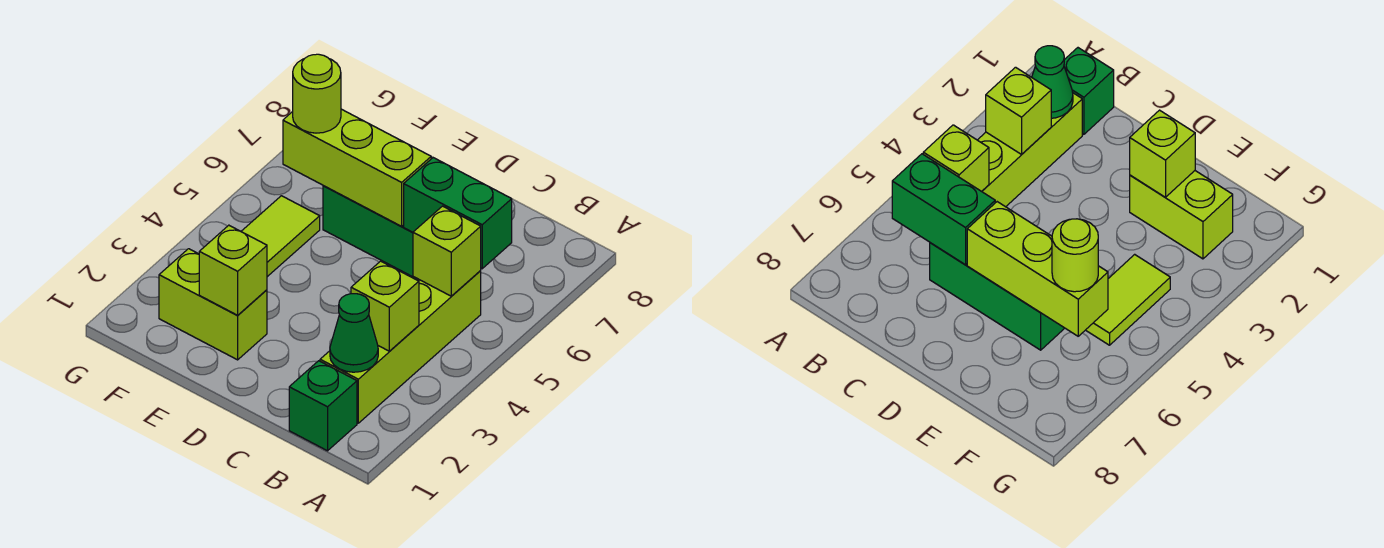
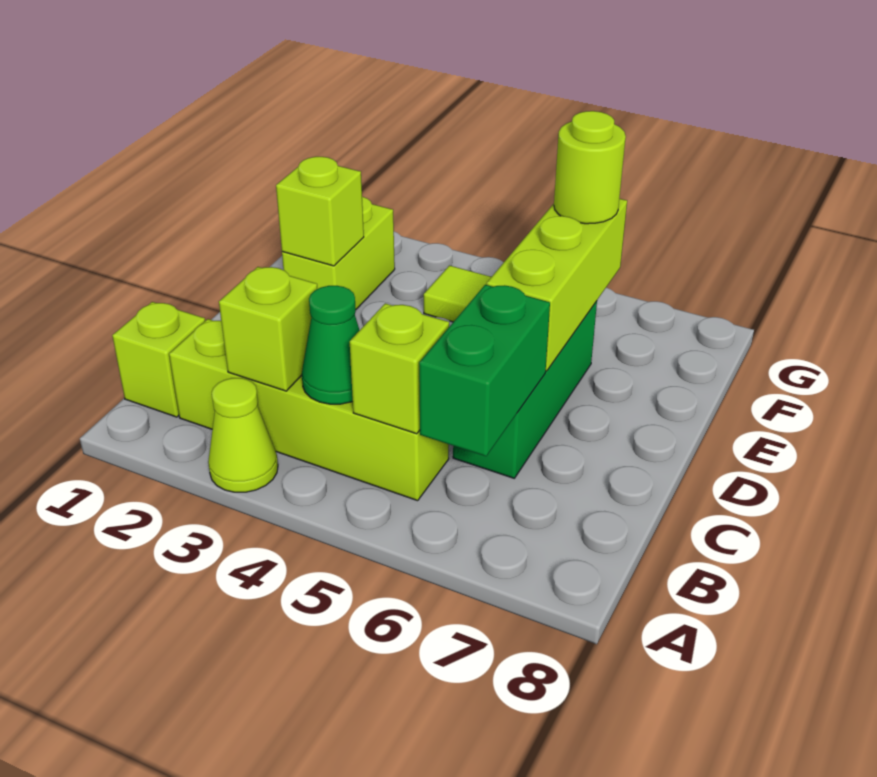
none -> lime 1x1 cone [208,378,278,492]
green 1x1 brick [289,361,357,451] -> lime 1x1 brick [112,302,205,417]
green 1x1 cone [330,294,378,372] -> green 1x1 cone moved to [302,286,360,404]

